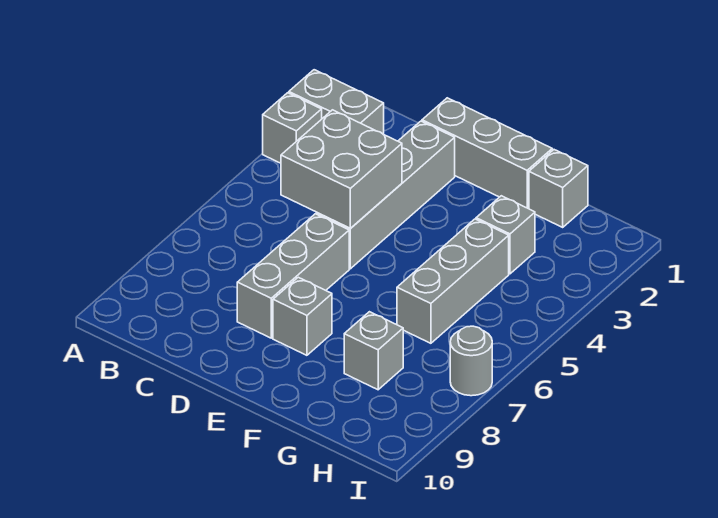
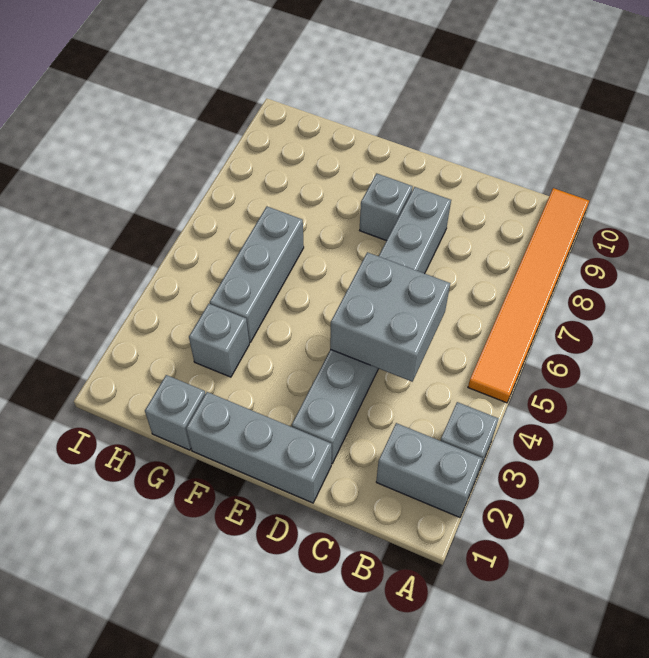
none -> orange 1x6 tile [468,188,589,403]
grey 1x1 brick [344,312,403,390] -> none
grey 1x1 round brick [450,326,492,396] -> none

